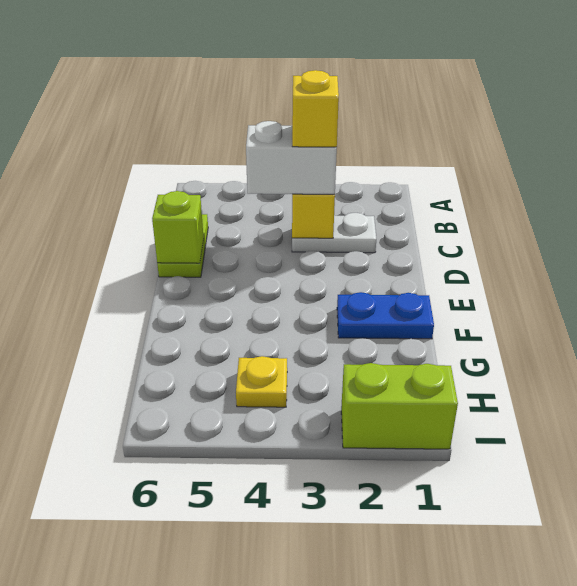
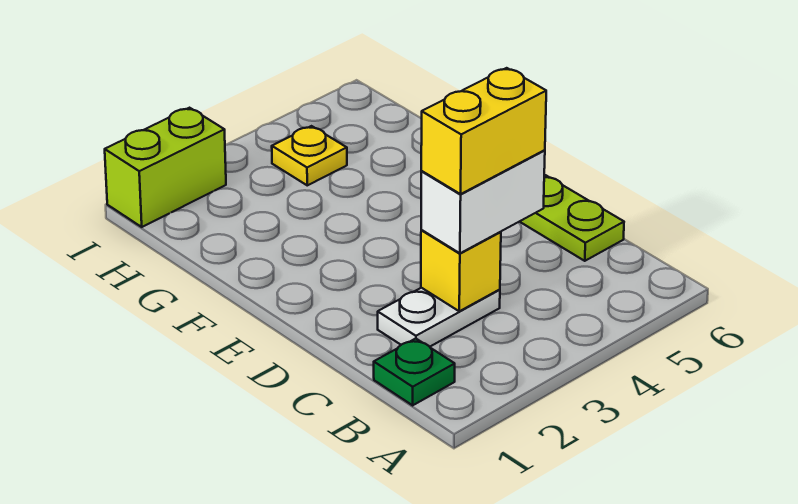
none -> green 1x1 plate [374,338,455,405]
yellow 1x1 brick [292,70,339,147] -> yellow 1x2 brick [421,68,546,194]
lime 1x1 brick [152,191,204,263] -> none
blue 1x2 plate [337,292,434,339] -> none

